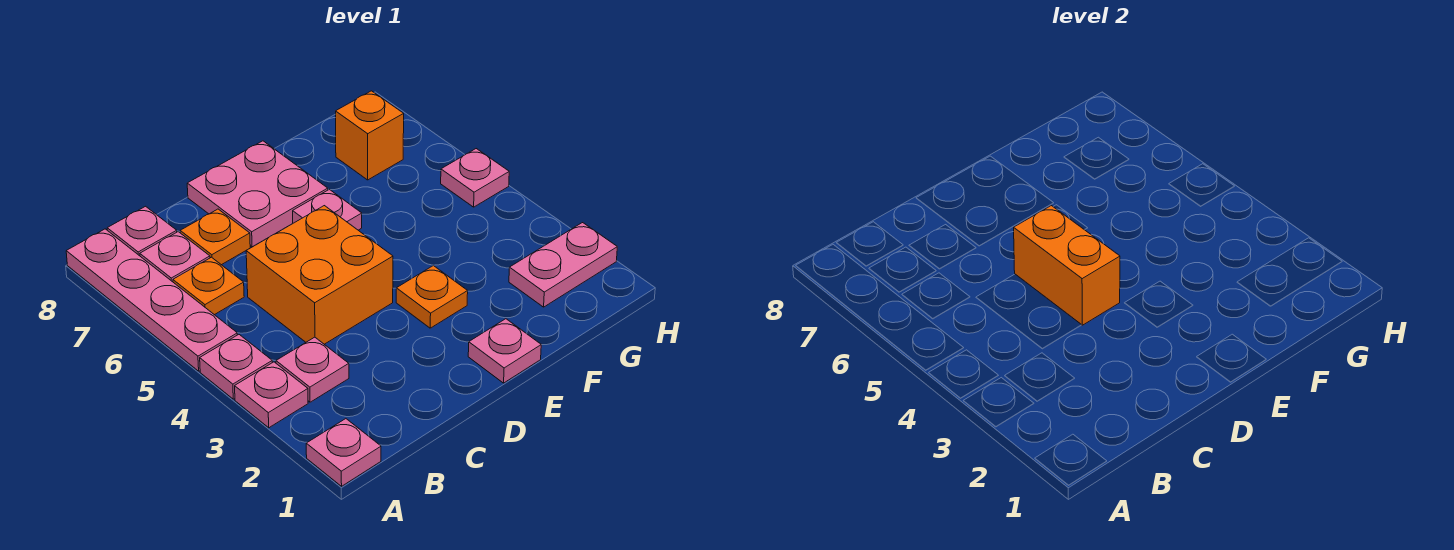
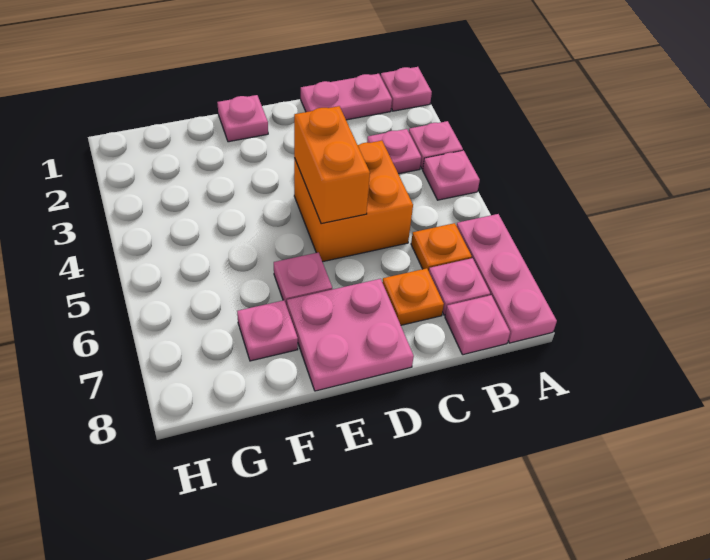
pink 1x4 plate [66,229,237,371] -> pink 1x3 plate [456,214,557,343]
orange 1x1 plate [396,266,468,328] -> none
pink 1x2 plate [509,223,617,307] -> pink 1x2 plate moved to [301,74,392,120]
orange 1x1 brick [336,91,404,180] -> none
pink 1x1 plate [441,149,509,207] -> pink 1x1 plate moved to [237,300,298,361]

